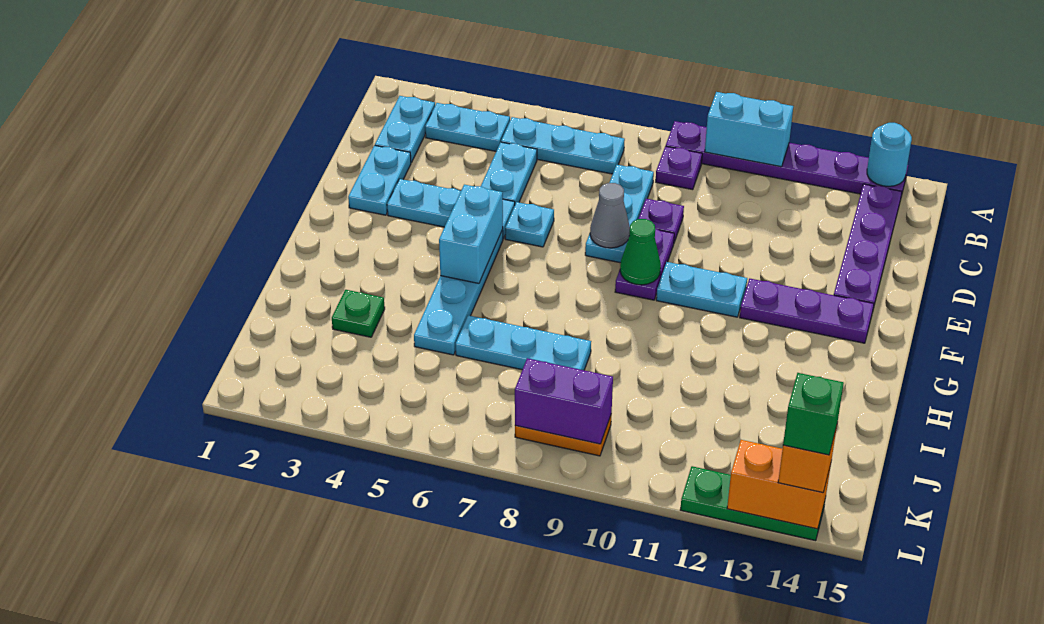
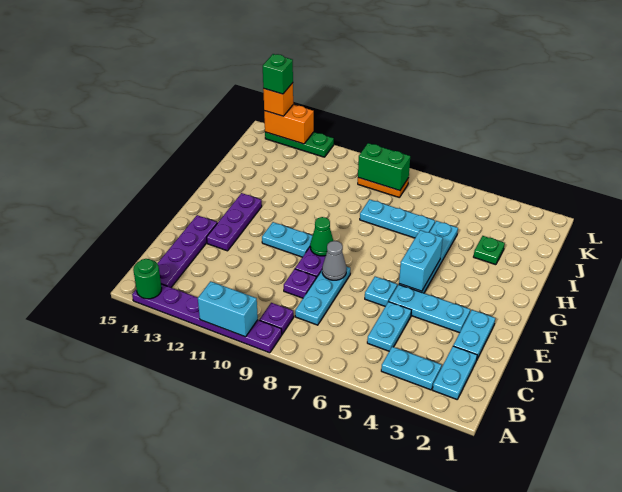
cyan 1x1 round brick [867,123,912,186] -> green 1x1 round brick [133,259,162,299]
cyan 1x3 plate [501,117,625,174] -> none
purple 1x3 plate [740,279,874,343] -> purple 1x3 plate turned to [207,193,262,251]
purple 1x2 brick [515,358,613,444] -> green 1x2 brick [358,143,410,191]

